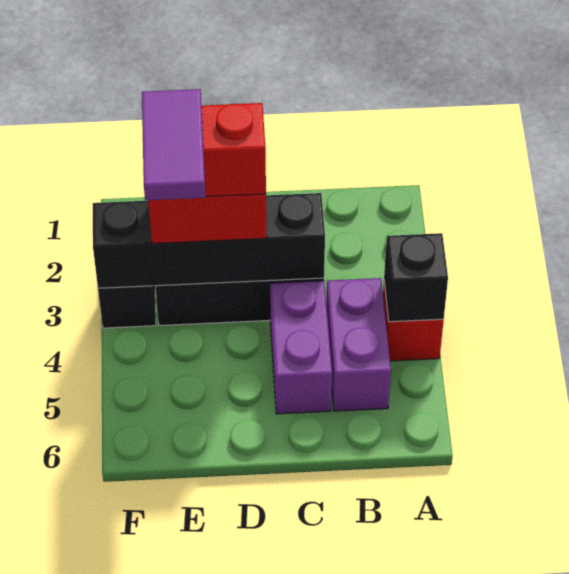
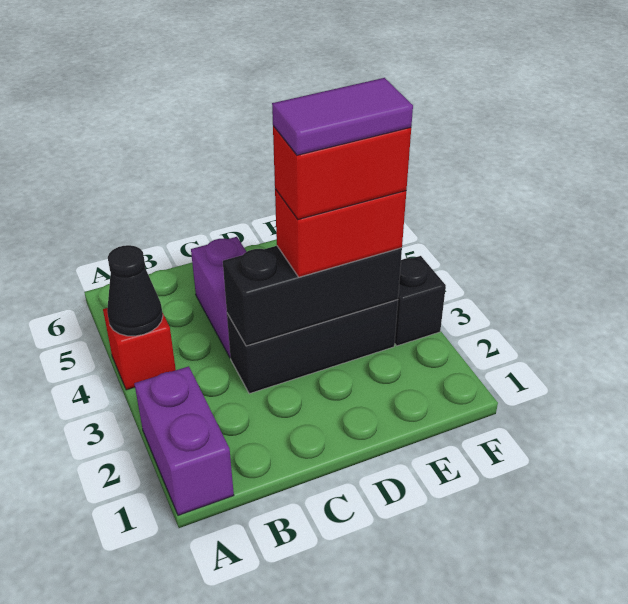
black 1x1 brick [384,233,448,322] -> black 1x1 cone [107,245,163,336]
purple 1x2 brick [326,278,391,411] -> purple 1x2 brick moved to [134,366,234,515]
black 1x4 brick [93,193,325,288] -> black 1x3 brick [223,246,402,346]
purple 1x2 tile [142,89,205,200] -> purple 1x2 tile turned to [272,78,413,155]

